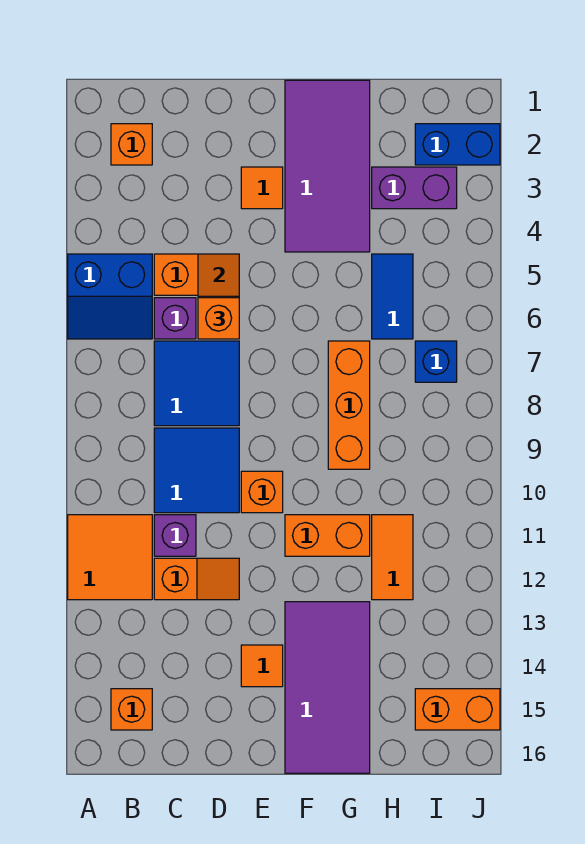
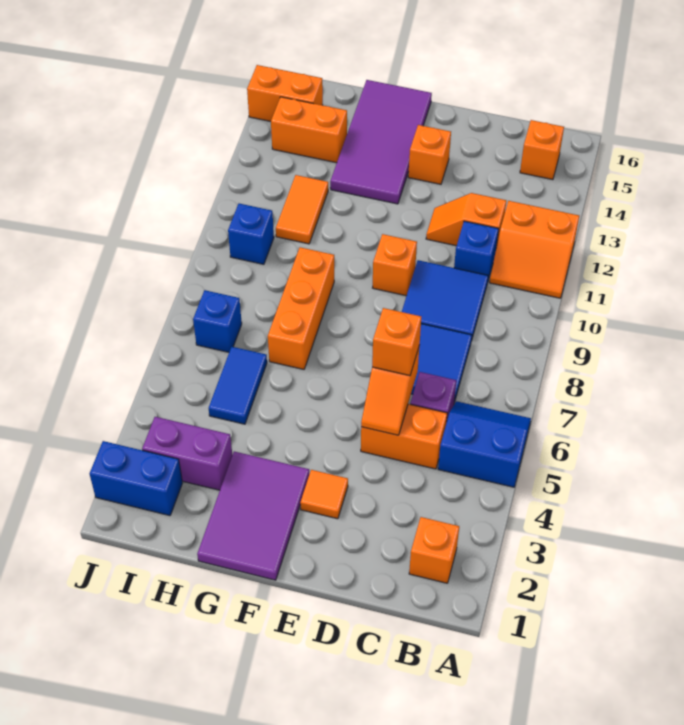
orange 2x2 tile [68,515,152,600] -> orange 2x2 slope [490,201,579,298]
purple 1x1 brick [154,515,196,556] -> blue 1x1 brick [454,221,499,280]
orange 1x1 tile [241,645,283,687] -> orange 1x1 brick [408,125,451,184]
purple 2x4 tile [285,80,370,252] -> purple 2x3 tile [197,451,309,580]
orange 1x2 brick [285,515,370,556] -> orange 1x2 brick moved to [271,97,347,163]
none -> blue 1x1 brick [228,204,274,264]

